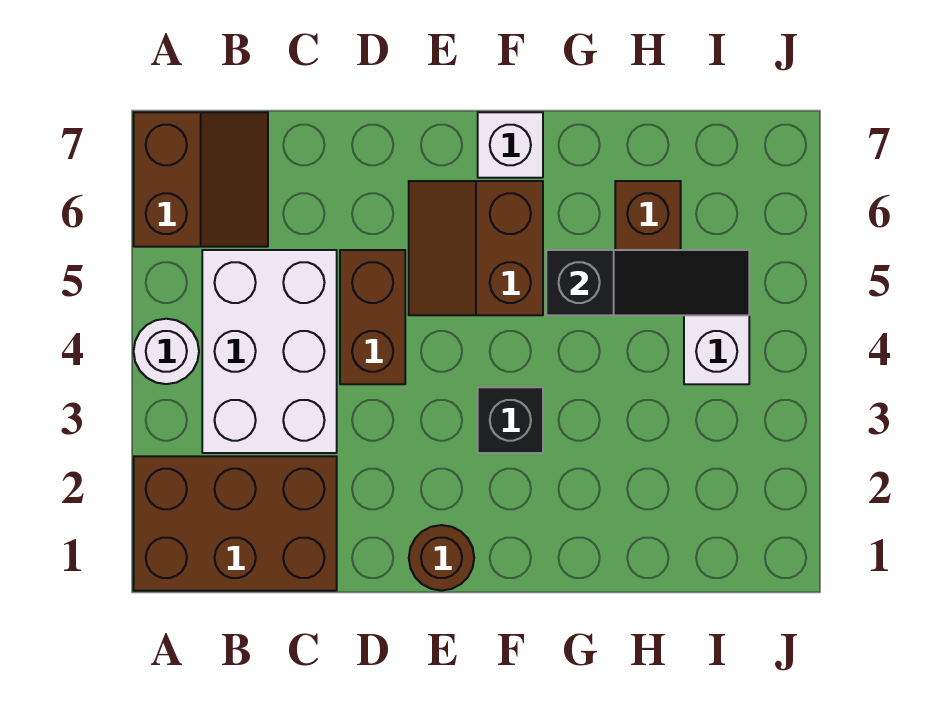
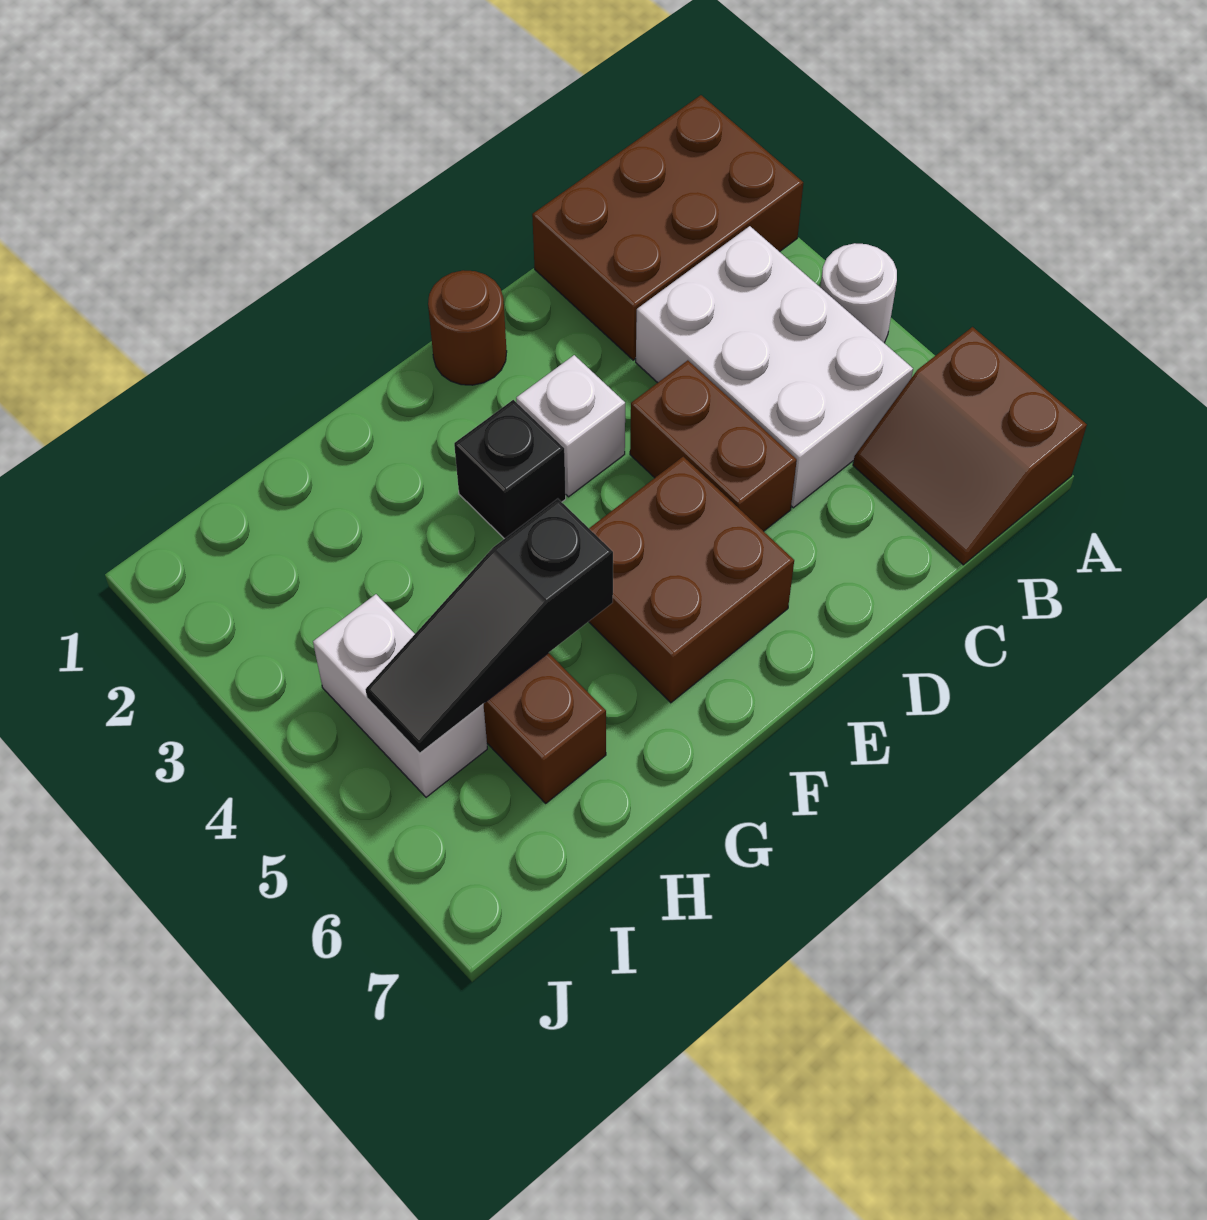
brown 2x2 slope [409,181,543,315] -> brown 2x2 brick [589,457,794,703]
white 1x1 brick [478,112,543,178] -> white 1x1 brick moved to [516,355,625,497]

